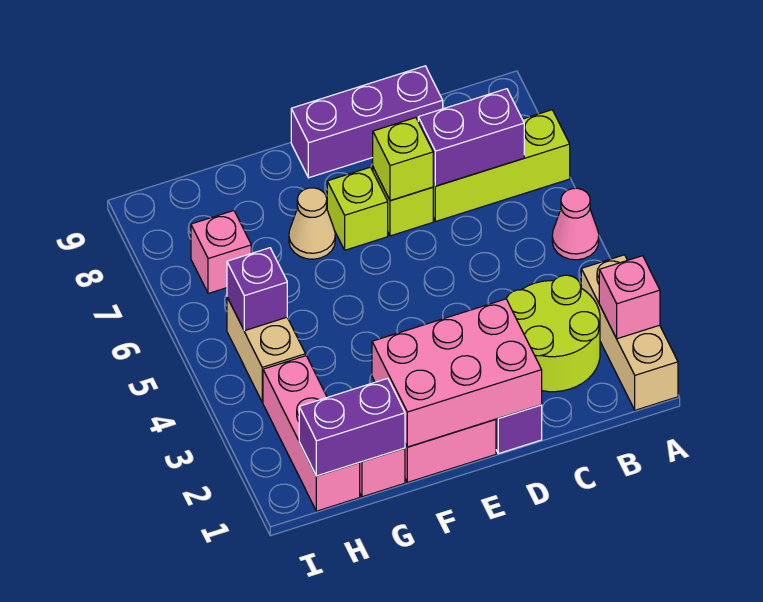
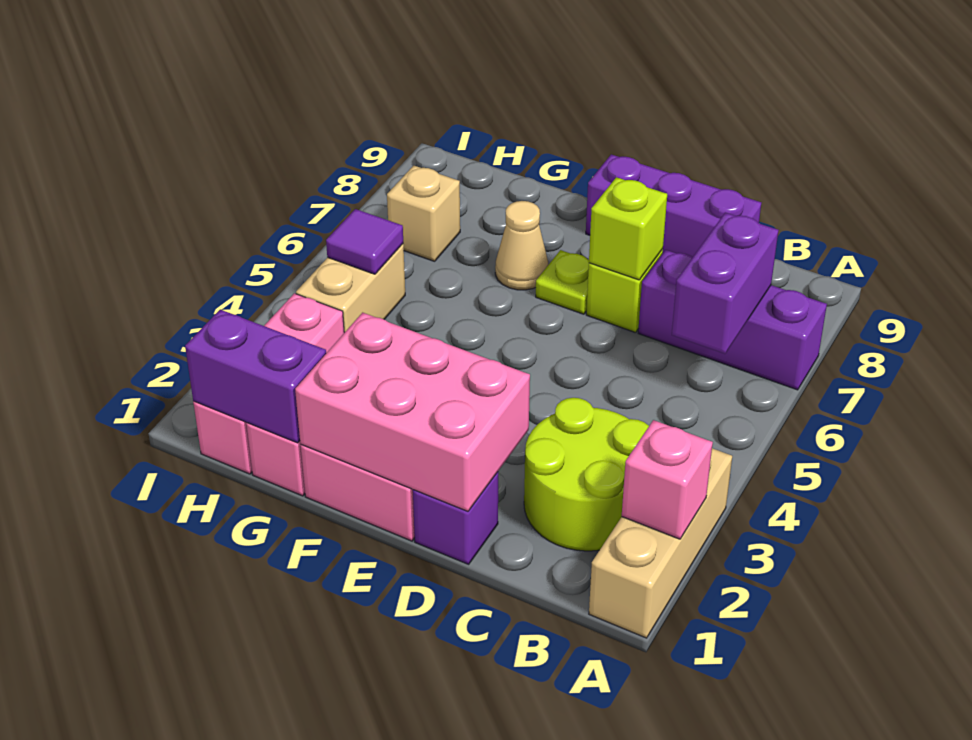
pink 1x1 cone [552,188,599,260] -> none
lime 1x3 brick [433,110,570,221] -> purple 1x3 brick [638,250,827,390]
purple 1x2 brick [418,89,524,186] -> purple 1x2 brick turned to [672,213,779,354]
lime 1x1 brick [327,167,388,250] -> lime 1x1 plate [536,250,589,314]
purple 1x1 brick [227,248,287,331] -> purple 1x1 tile [326,209,403,274]
pink 1x1 brick [191,211,251,294] -> tan 1x1 brick [387,166,460,261]

